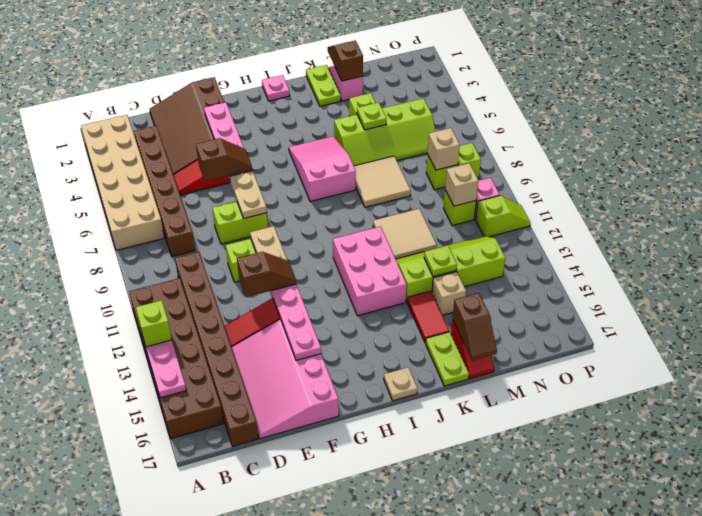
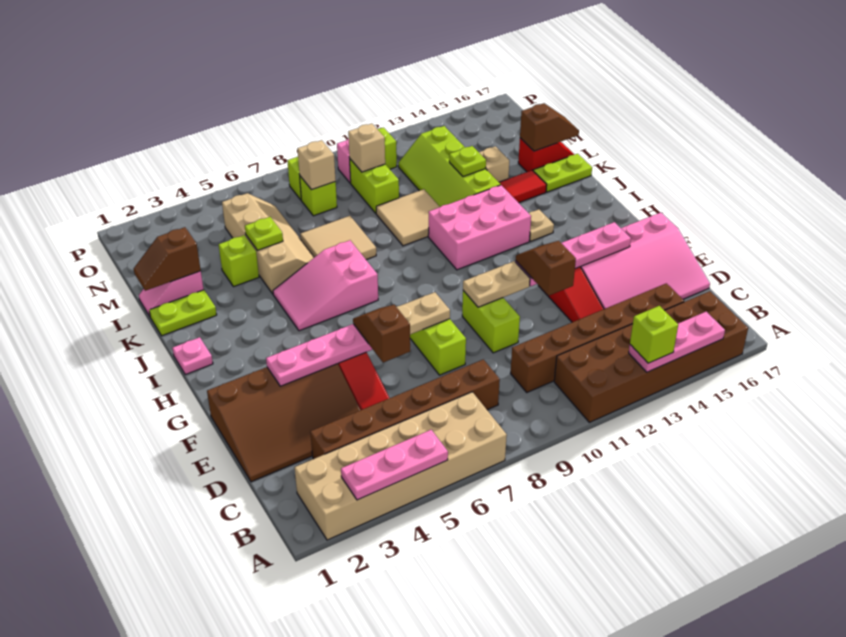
none -> pink 1x3 plate [341,430,448,500]
brown 1x8 brick [175,252,258,446] -> brown 1x6 brick [511,283,684,392]
tan 1x1 plate [384,367,418,401] -> tan 1x1 plate moved to [529,209,554,241]
lime 2x4 slope [334,98,436,166] -> tan 2x4 slope [222,193,314,294]
lime 1x1 brick [443,190,476,226] -> lime 1x2 brick [350,159,399,213]

